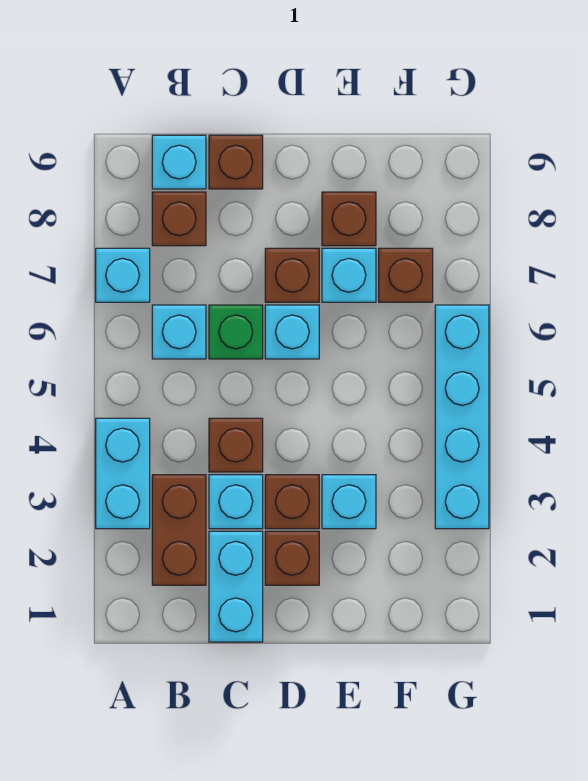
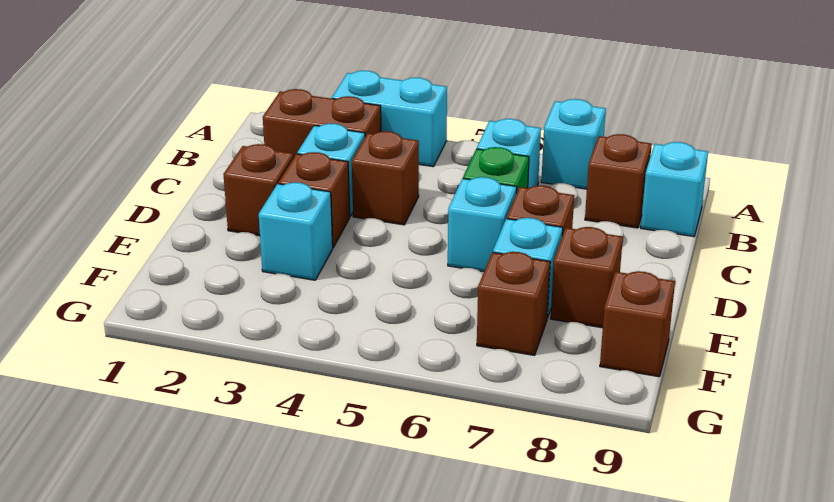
cyan 1x2 brick [209,531,263,642] -> none
brown 1x1 brick [209,135,263,189] -> brown 1x1 brick moved to [600,271,675,377]
cyan 1x4 brick [435,305,489,529] -> none

